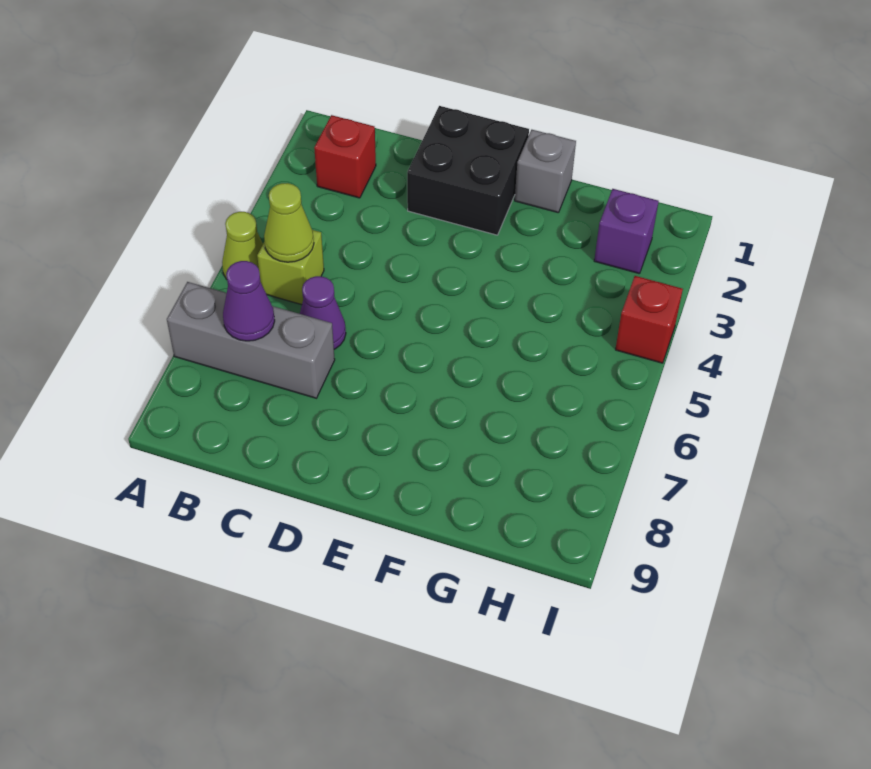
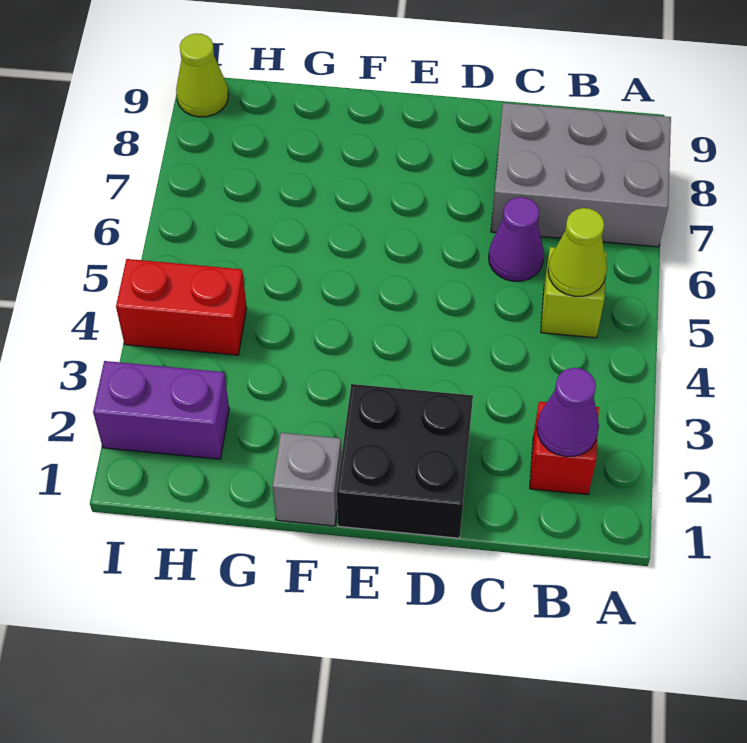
lime 1x1 cone [222,212,263,279] -> lime 1x1 cone moved to [176,33,228,117]
grey 1x3 brick [167,282,335,398] -> grey 2x3 brick [491,103,671,247]
purple 1x1 cone [223,261,275,341] -> purple 1x1 cone moved to [537,368,599,457]
purple 1x1 brick [594,189,659,274] -> purple 1x2 brick [93,361,229,459]
red 1x1 brick [615,276,683,363] -> red 1x2 brick [116,259,247,355]

